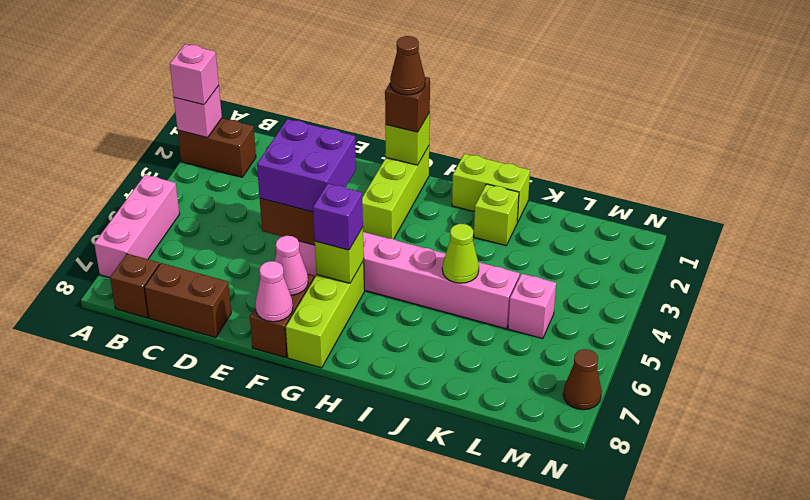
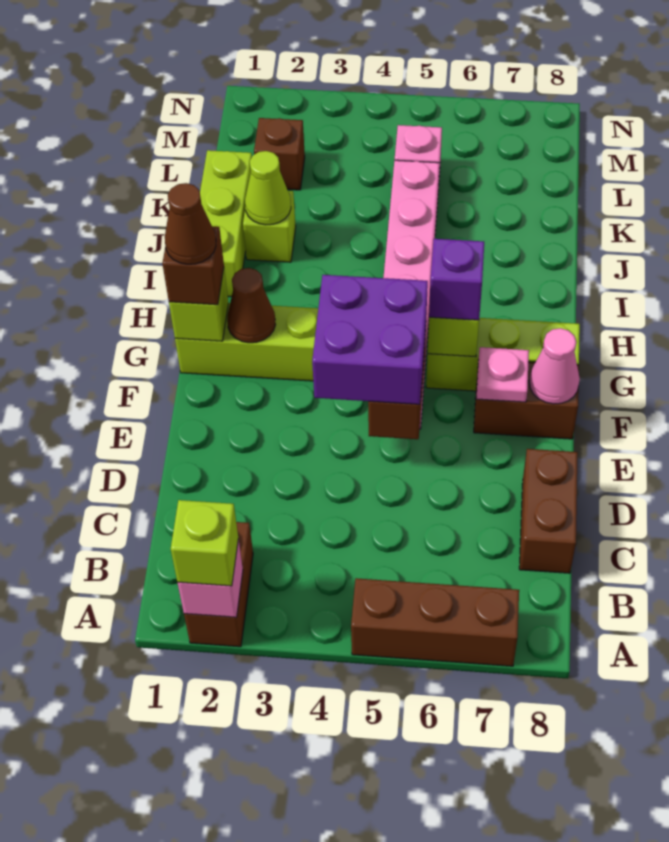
pink 1x1 brick [170,44,219,105] -> lime 1x1 brick [171,500,238,586]
pink 1x3 brick [94,175,179,278] -> brown 1x3 brick [351,578,519,666]
brown 1x1 brick [110,254,160,318] -> brown 1x1 brick moved to [254,118,305,190]
pink 1x1 cone [275,236,308,295] -> pink 1x1 plate [476,347,529,402]
lime 1x2 brick [452,154,530,222] -> lime 1x3 brick [200,150,252,297]
lime 1x1 cone [442,224,479,283] -> lime 1x1 cone moved to [245,151,291,225]
brown 1x1 cone [563,349,602,410] -> brown 1x1 cone moved to [227,268,276,343]

